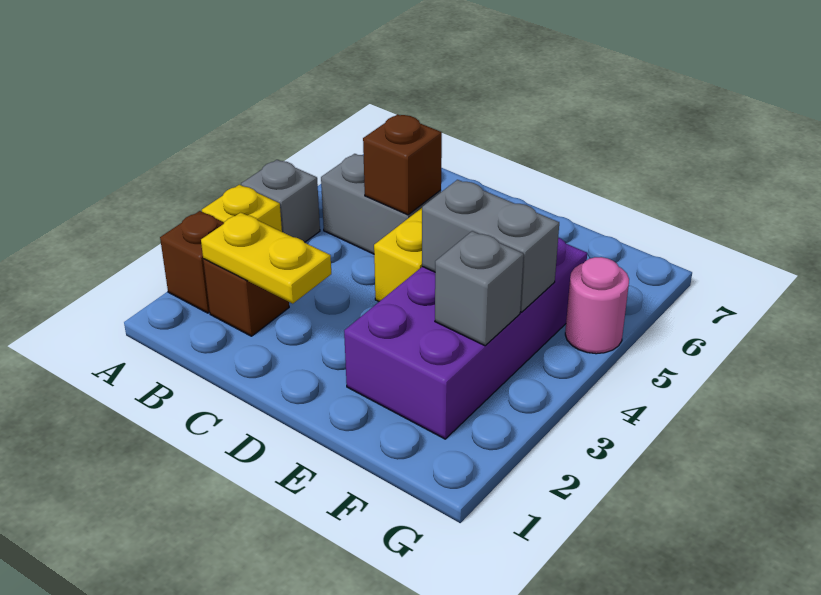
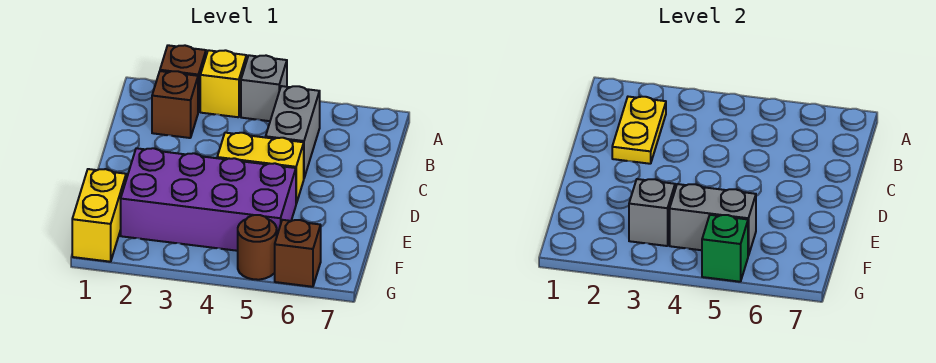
brown 1x1 brick [363,114,442,215] -> brown 1x1 brick moved to [275,220,321,287]
grey 1x2 brick [422,180,559,312] -> grey 1x2 brick turned to [670,184,756,256]
none -> yellow 1x2 brick [72,169,126,262]
pink 1x1 round brick [565,257,629,354] -> brown 1x1 round brick [238,215,277,280]
none -> green 1x1 brick [702,215,748,282]

